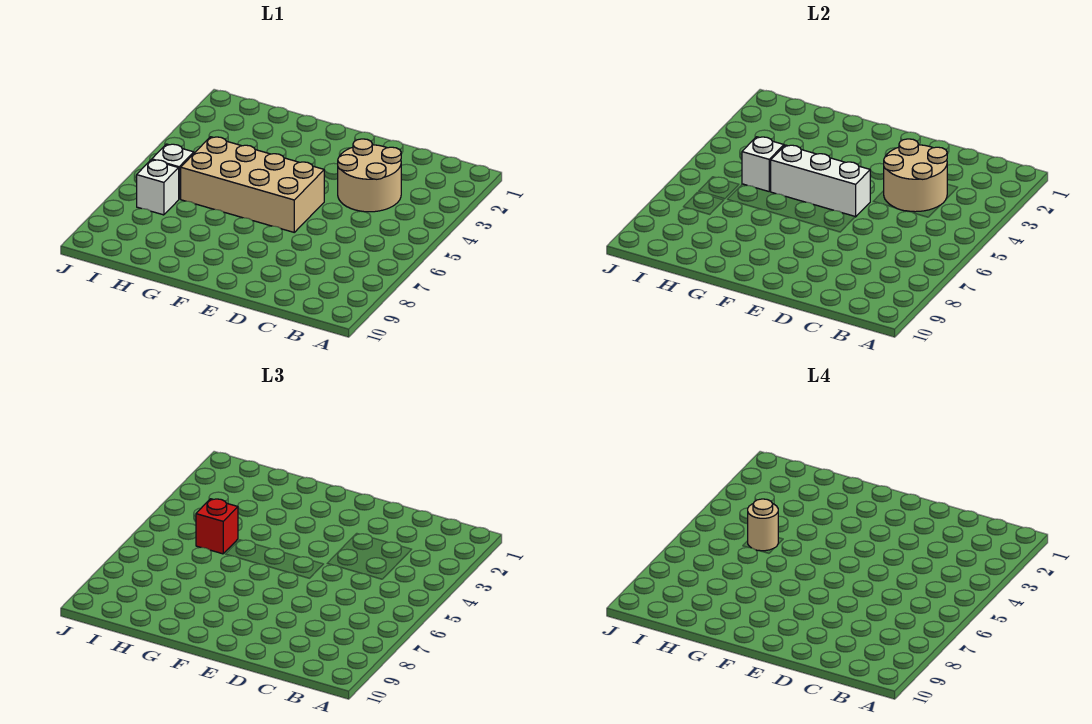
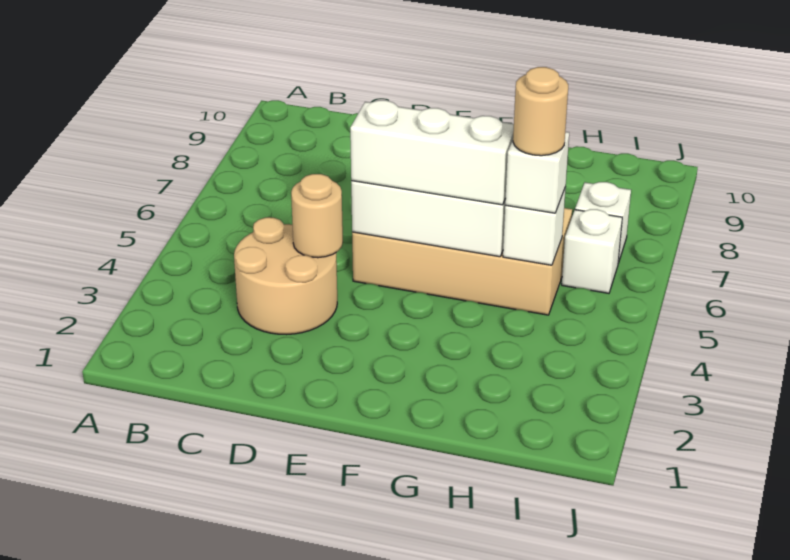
tan 2x2 round brick [884,139,947,212] -> tan 1x1 round brick [291,174,343,258]
none -> white 1x3 brick [350,100,514,205]
red 1x1 brick [196,499,238,554] -> white 1x1 brick [505,132,569,213]

